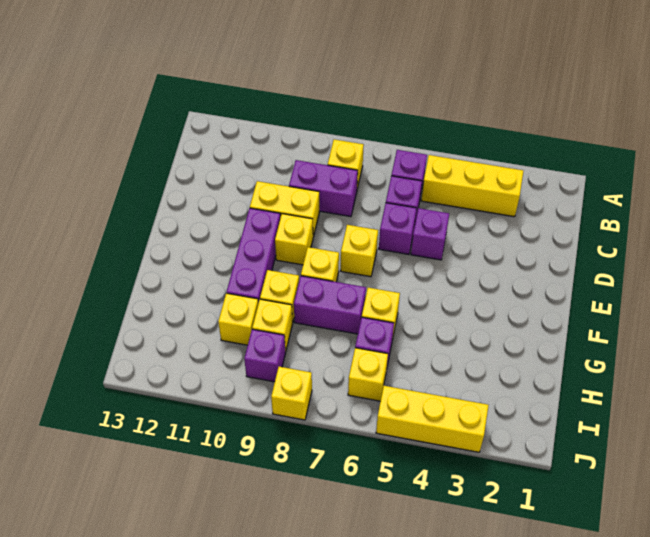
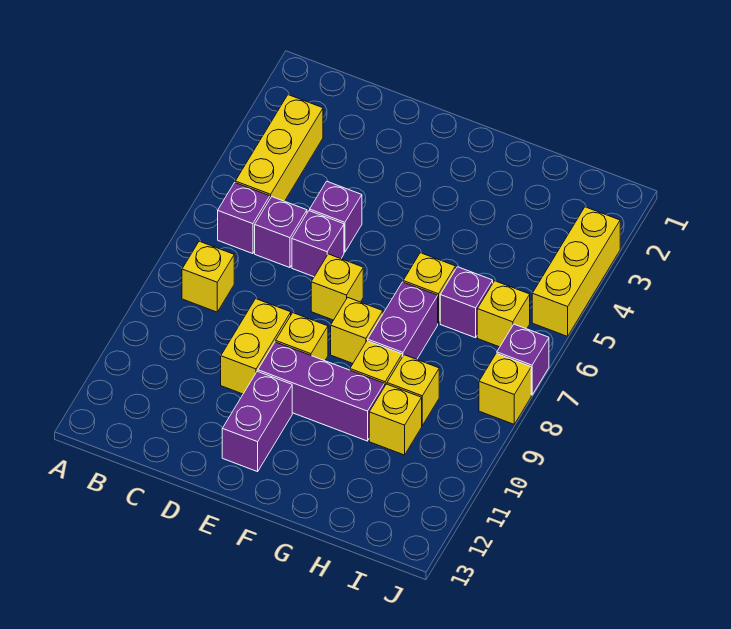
purple 1x2 brick [289,160,358,217] -> purple 1x2 brick moved to [222,371,292,472]
purple 1x1 brick [244,329,285,382] -> purple 1x1 brick moved to [497,324,549,395]

